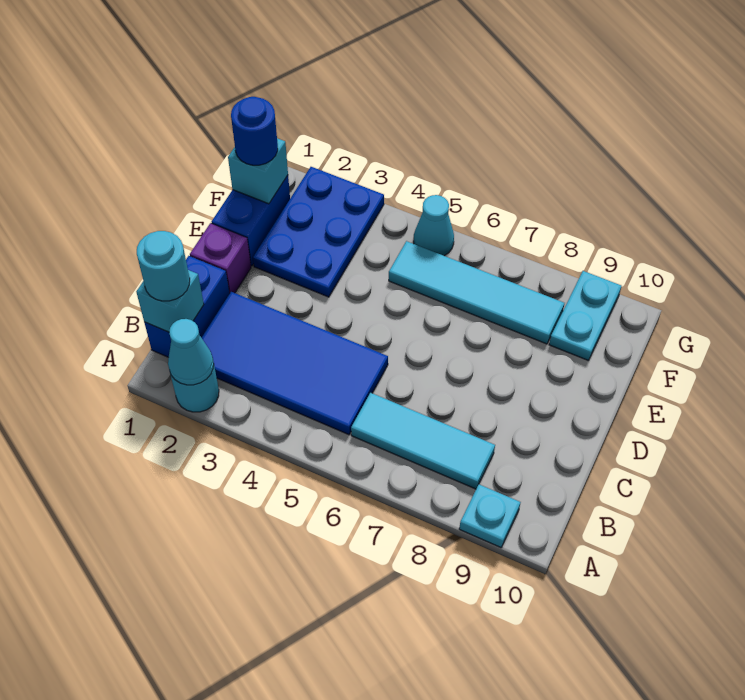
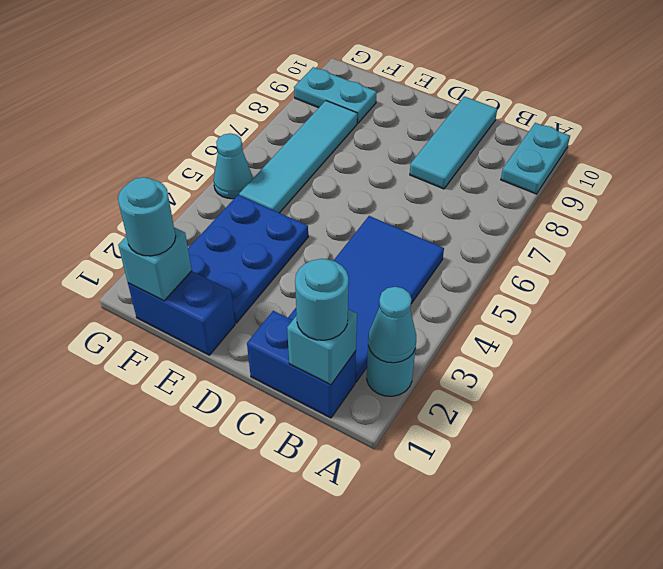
cyan 1x1 plate [459,484,521,547] -> cyan 1x2 plate [501,123,570,194]
cyan 1x3 tile [351,393,495,489] -> cyan 1x3 tile moved to [410,96,497,189]
purple 1x1 brick [190,223,251,293] -> none
blue 2x3 plate [253,167,384,297] -> blue 2x3 plate turned to [188,195,308,323]
blue 1x1 round brick [231,97,278,165] -> cyan 1x1 round brick [118,177,176,256]

